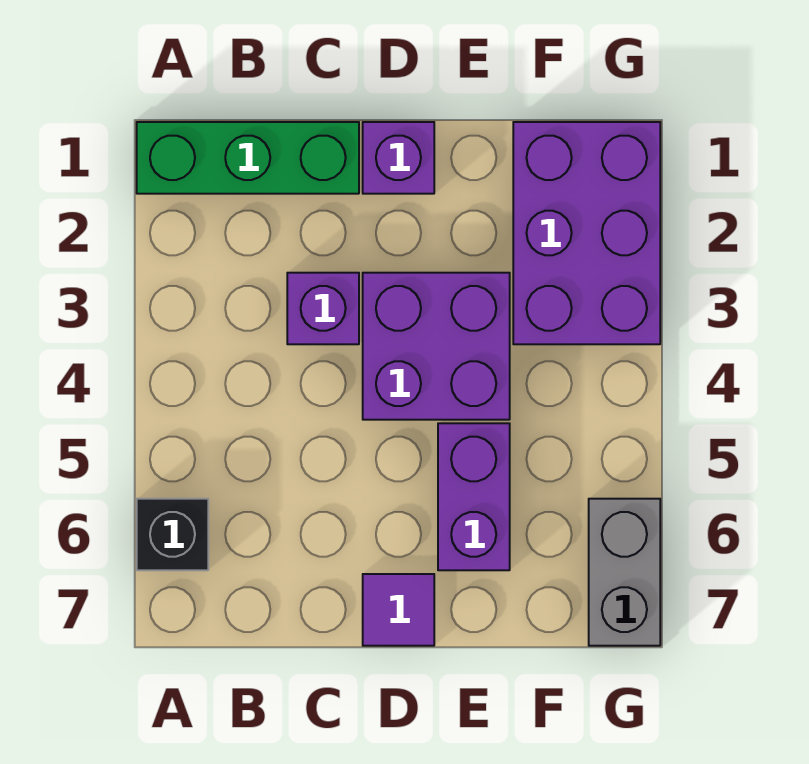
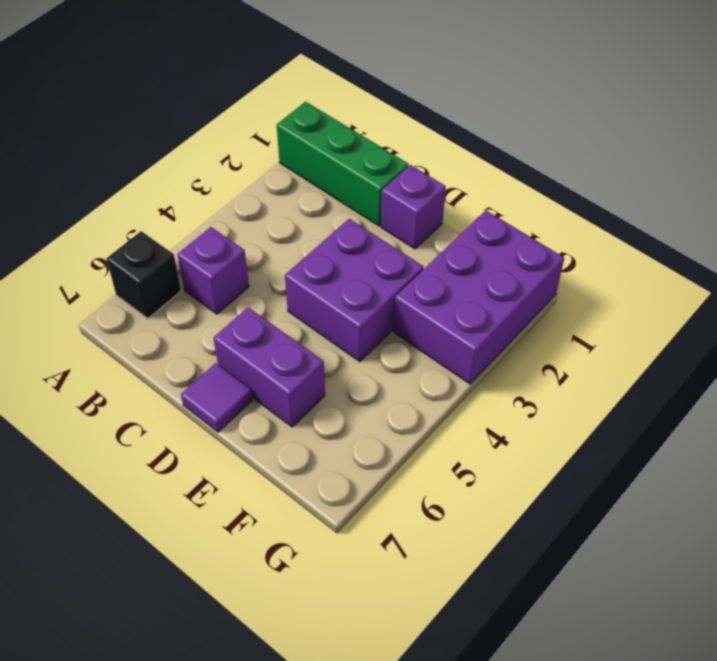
purple 1x1 brick [287,273,359,344] -> purple 1x1 brick moved to [177,227,249,314]
purple 1x2 brick [438,423,510,570] -> purple 1x2 brick turned to [213,307,325,427]
grey 1x2 brick [589,499,660,646] -> none

